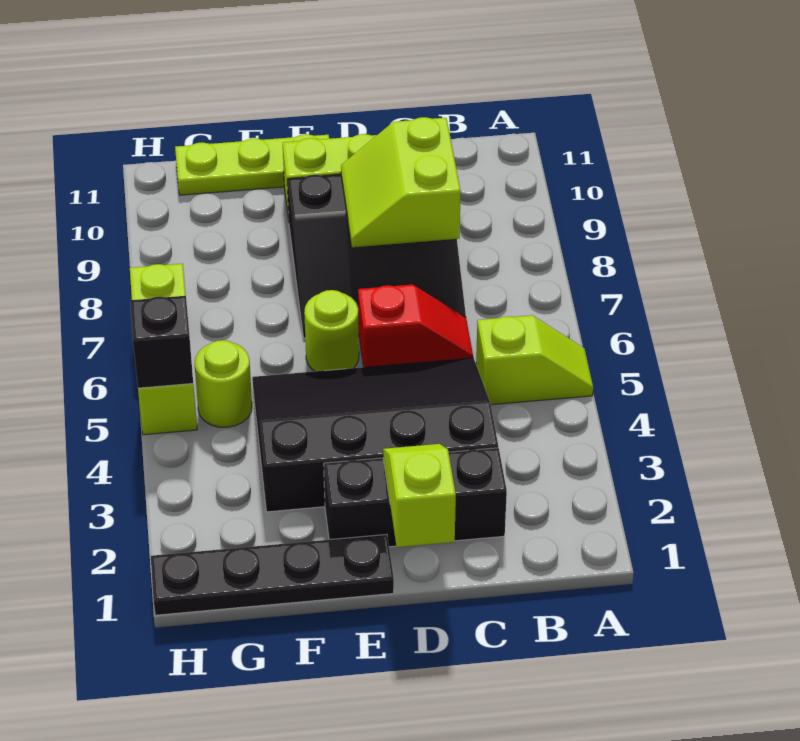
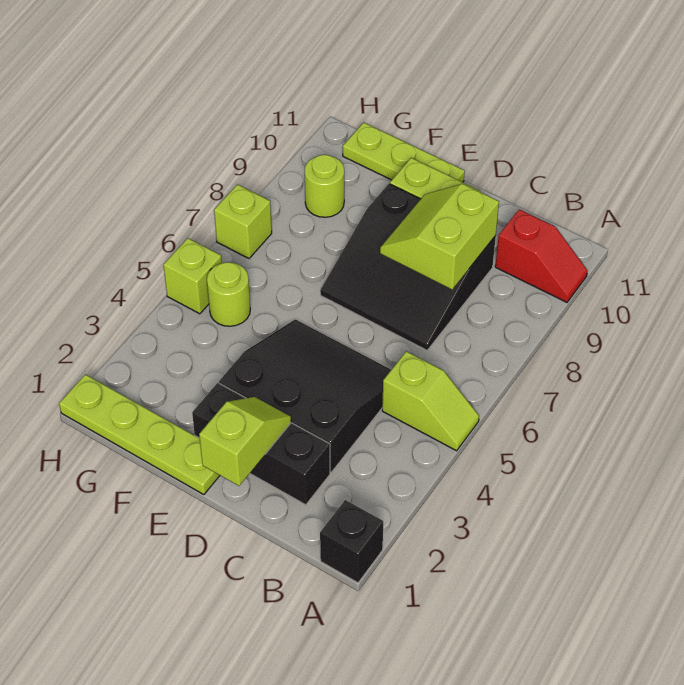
black 3x4 slope [252,358,498,512] -> black 3x3 slope [219,319,391,472]
red 1x2 slope [358,285,473,367] -> red 1x2 slope moved to [495,209,588,302]
black 1x4 plate [151,535,394,615] -> lime 1x4 plate [59,374,220,495]
lime 1x1 round brick [304,290,359,371] -> lime 1x1 round brick moved to [305,155,344,217]
black 1x1 brick [130,296,193,388] -> black 1x1 brick moved to [320,500,383,583]

